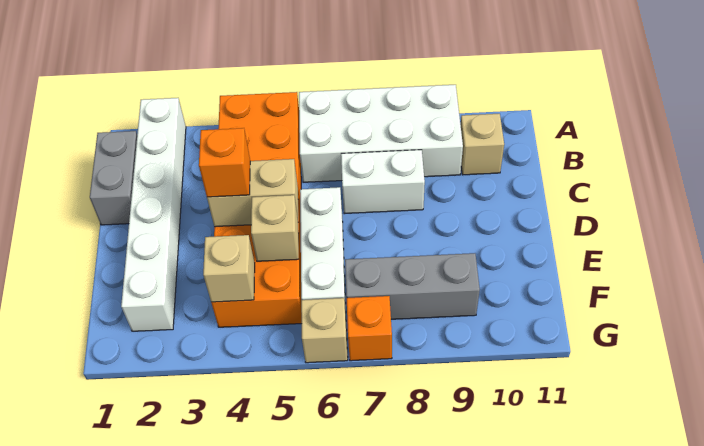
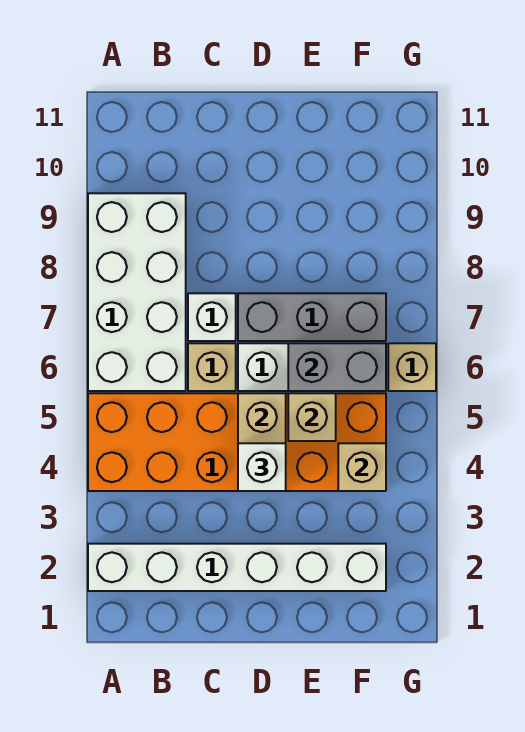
grey 1x2 brick [90,131,137,225] -> grey 1x2 brick moved to [288,343,386,391]
tan 1x1 brick [461,114,504,175] -> tan 1x1 brick moved to [188,343,236,391]
white 1x2 brick [341,150,425,214] -> white 1x1 brick [188,293,236,341]
orange 1x1 brick [199,128,250,197] -> white 1x1 brick [238,443,286,491]
grey 1x3 brick [345,253,480,319] -> grey 1x3 brick turned to [238,293,386,341]
orange 1x1 brick [347,296,392,361] -> none

